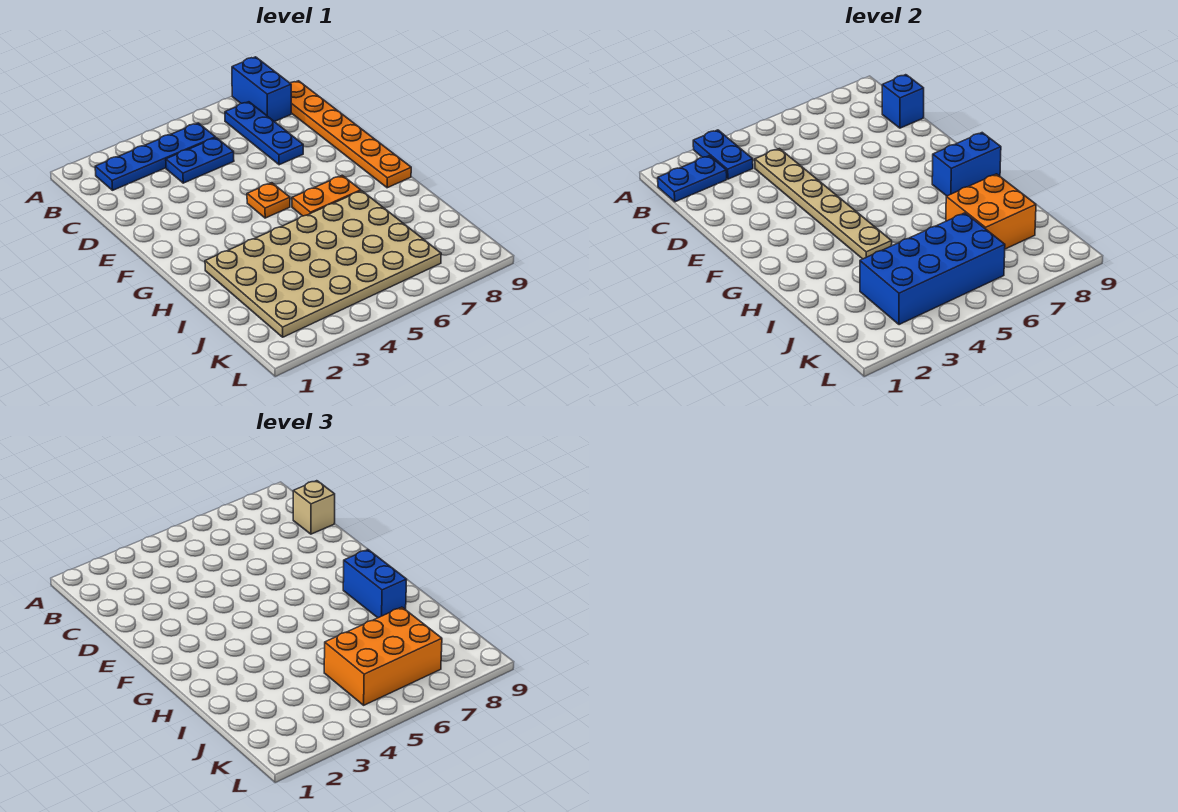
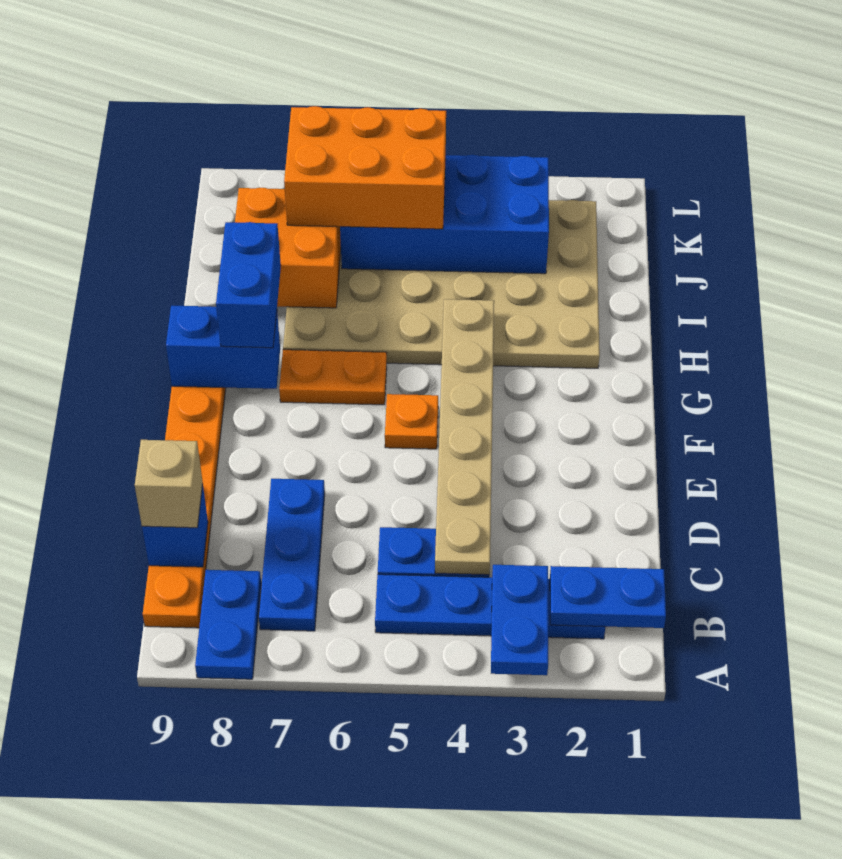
blue 1x2 brick [232,57,291,122] -> blue 1x2 plate [195,570,261,679]

